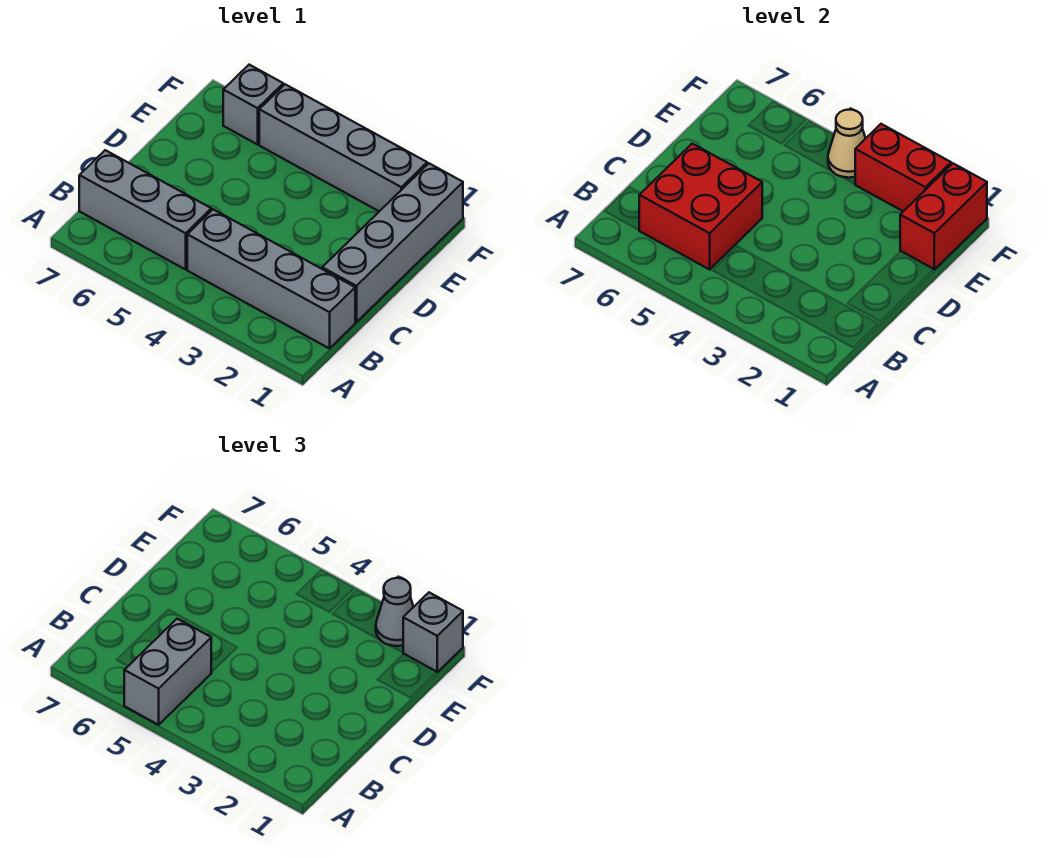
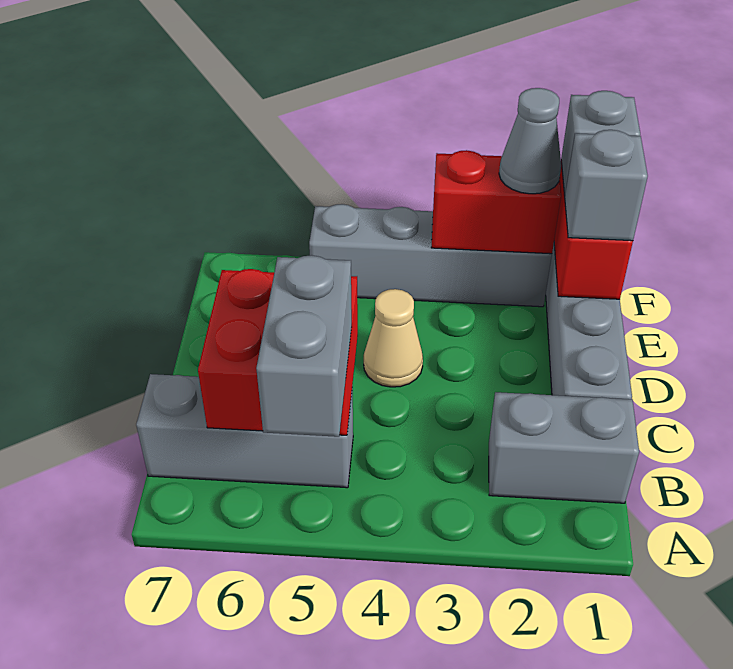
grey 1x4 brick [187,209,355,349] -> grey 1x2 brick [489,392,639,503]
tan 1x1 cone [828,110,866,178] -> tan 1x1 cone moved to [364,289,423,387]
grey 1x1 brick [223,65,283,144] -> grey 1x1 brick moved to [565,130,648,241]

